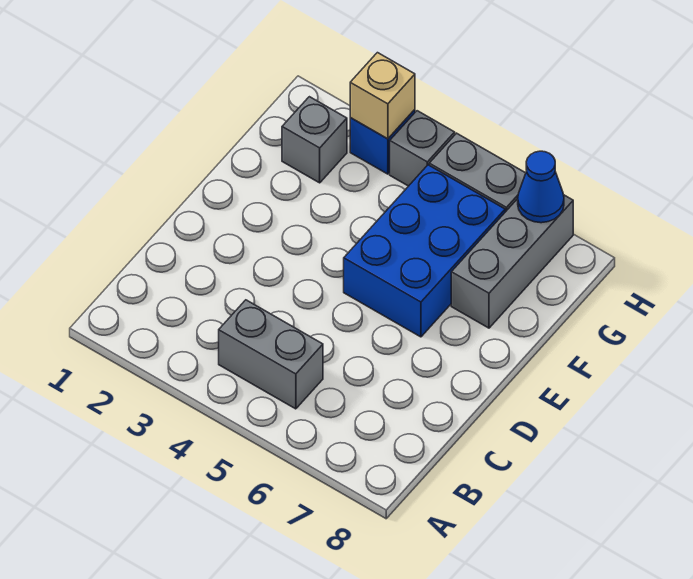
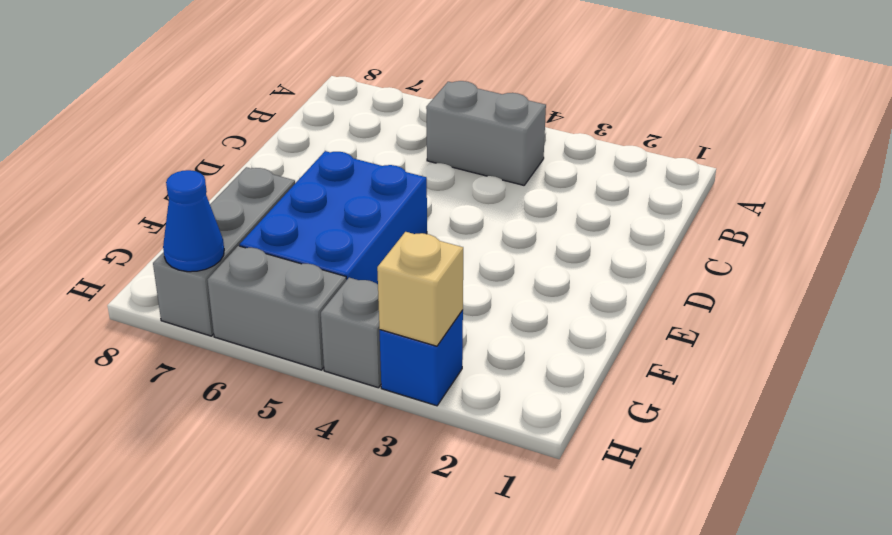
grey 1x1 brick [282,97,347,183] -> none

